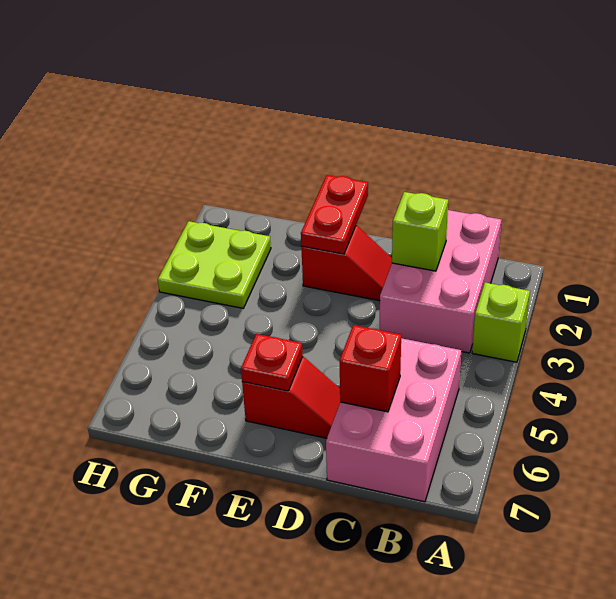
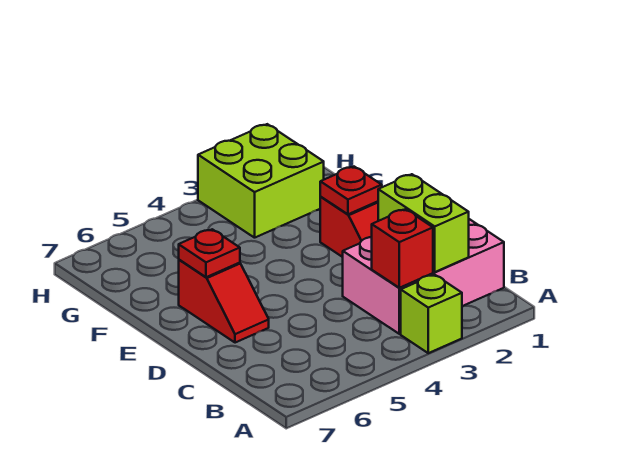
pink 2x3 brick [326,338,461,502] -> none
lime 1x1 brick [392,192,448,271] -> lime 1x2 brick [378,174,469,272]
red 1x1 brick [340,325,401,412] -> red 1x1 brick moved to [372,209,433,288]
red 1x2 plate [301,175,368,254] -> red 1x1 plate [320,167,382,214]
lime 2x2 plate [158,221,271,308] -> lime 2x2 brick [198,124,324,238]

